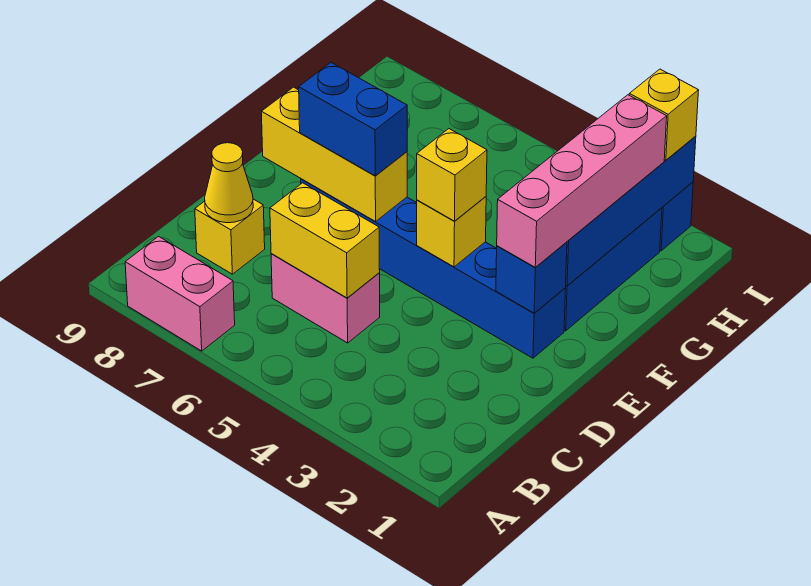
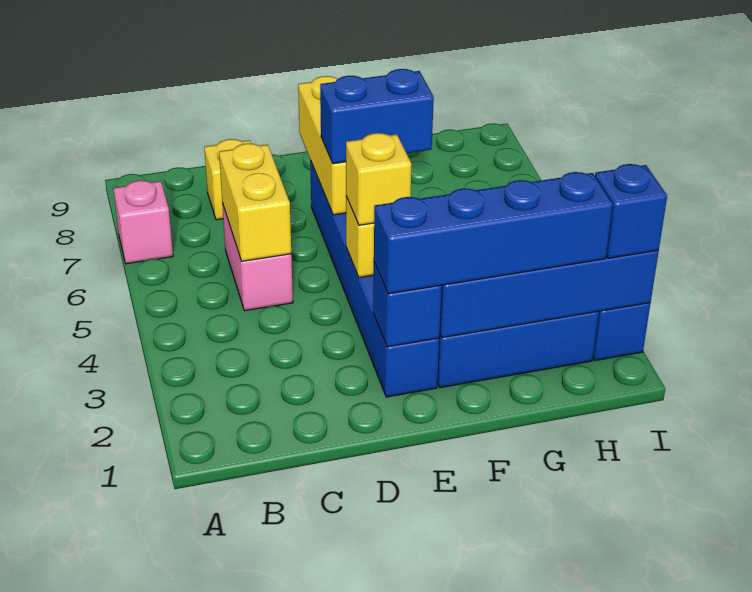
pink 1x2 brick [125,236,235,351] -> pink 1x1 brick [113,180,173,264]
yellow 1x1 cone [205,143,253,223] -> none
pink 1x4 brick [497,95,667,267] -> blue 1x4 brick [374,172,613,294]
blue 1x2 brick [299,63,407,176] -> blue 1x2 brick turned to [320,69,434,164]
yellow 1x1 brick [629,69,699,160] -> blue 1x1 brick [595,164,667,258]

